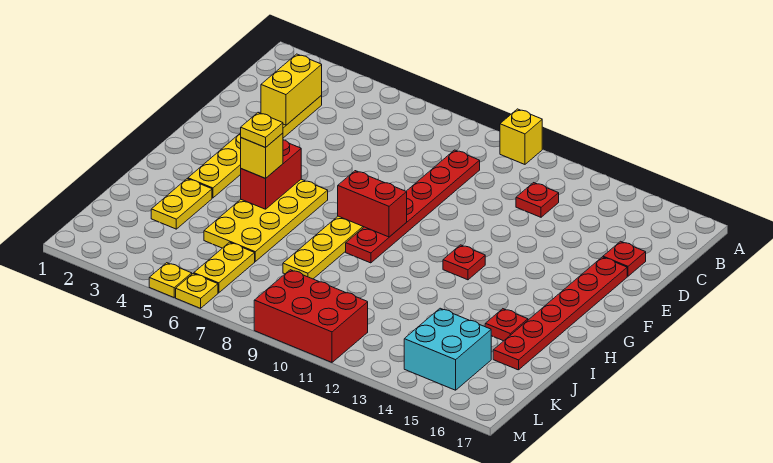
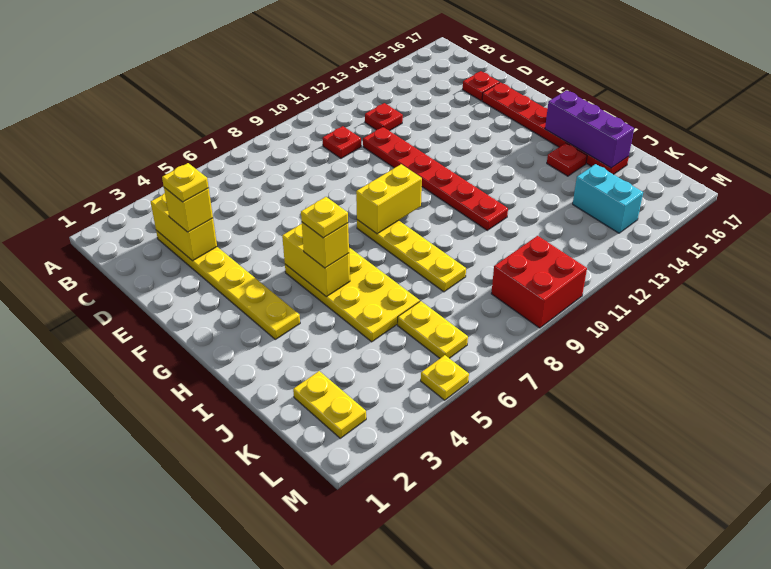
yellow 1x1 brick [500,109,542,164] -> yellow 1x1 brick moved to [164,188,213,232]
red 1x6 plate [346,150,480,263] -> red 1x6 plate moved to [363,127,508,230]
red 1x2 brick [241,140,301,209] -> yellow 1x2 brick [282,224,350,297]
red 1x2 brick [338,171,407,237] -> yellow 1x2 brick [356,164,422,234]
red 1x1 plate [443,245,485,280] -> red 1x1 plate moved to [323,126,361,158]
none -> purple 1x3 brick [545,90,634,168]
yellow 1x2 plate [151,179,212,229] -> yellow 1x2 plate moved to [293,371,366,438]
cyan 2x2 brick [404,308,491,390] -> cyan 1x2 brick [573,164,643,233]
red 2x3 brick [254,270,368,362] -> red 2x2 brick [491,236,587,328]
yellow 1x1 plate [176,274,218,308] -> yellow 1x1 plate moved to [162,163,209,202]

